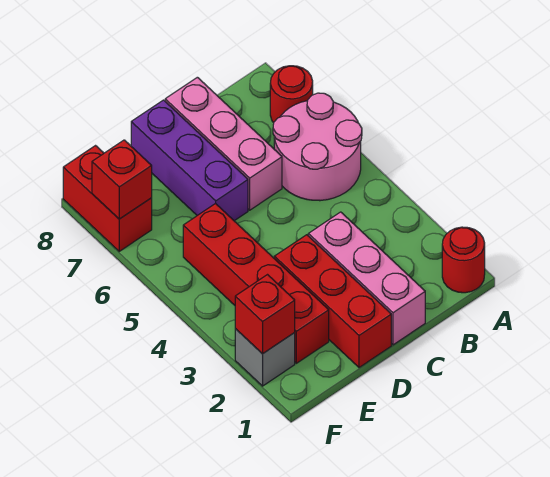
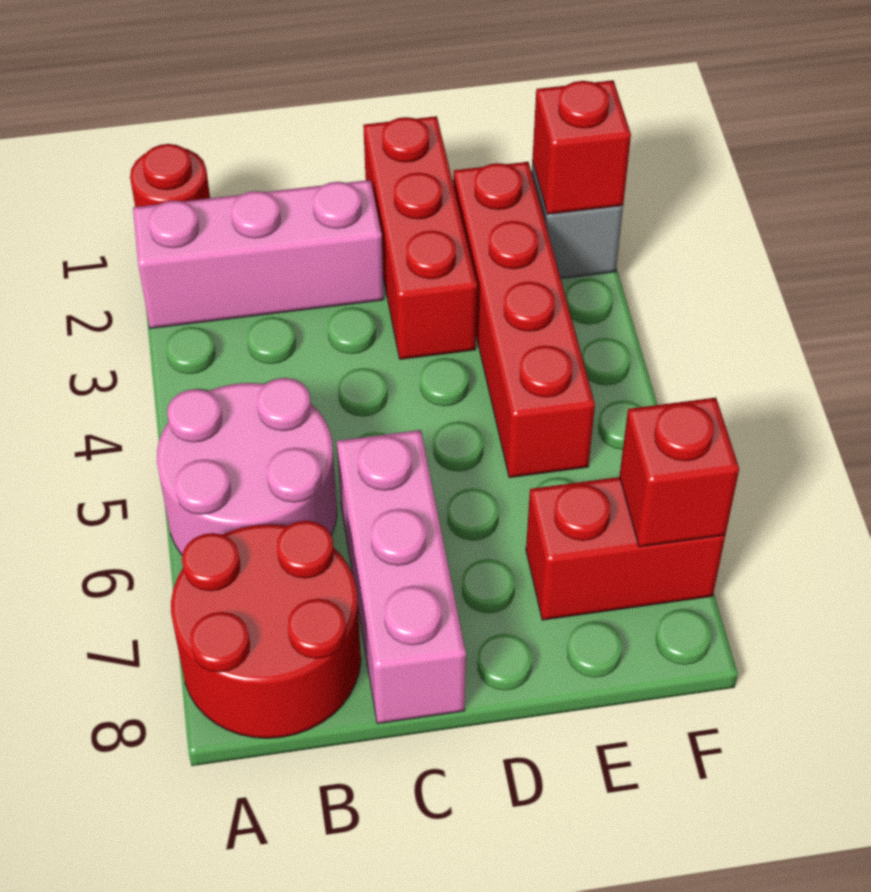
red 1x1 round brick [270,66,313,123] -> red 2x2 round brick [171,521,361,738]
pink 1x3 brick [308,212,425,345] -> pink 1x3 brick turned to [133,180,384,329]
purple 1x3 brick [131,100,248,221] -> none
red 1x2 brick [63,146,152,251] -> red 1x2 brick turned to [526,477,725,620]

